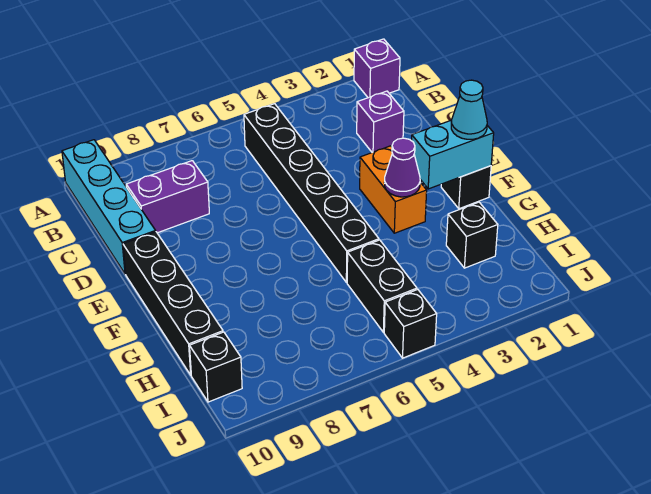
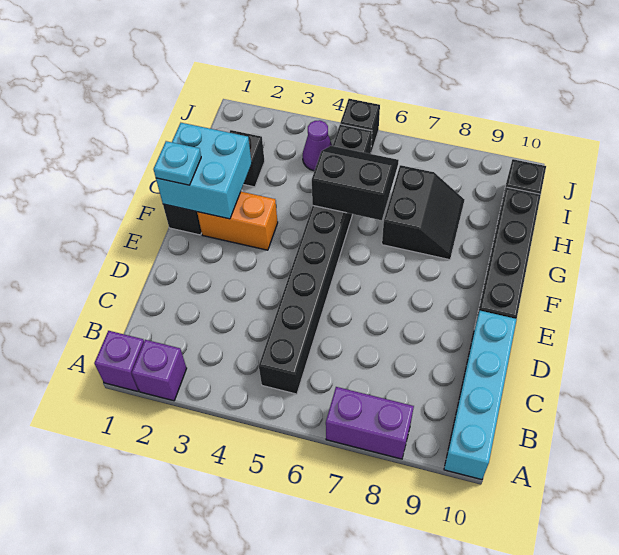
purple 1x1 brick [357,91,404,152] -> purple 1x1 brick moved to [132,340,187,401]
purple 1x2 brick [126,161,209,233] -> purple 1x2 brick moved to [326,387,414,459]
orange 1x2 brick [360,146,427,233] -> orange 1x2 brick turned to [197,192,278,250]
cyan 1x2 brick [412,121,494,189] -> cyan 2x2 brick [156,123,251,219]
cyan 1x1 cone [451,80,487,139] -> cyan 1x1 plate [153,141,201,185]
purple 1x1 cone [384,138,420,197] -> purple 1x1 cone moved to [303,120,332,171]
none -> black 2x2 slope [312,146,399,220]
none -> black 2x2 slope [382,165,465,260]

